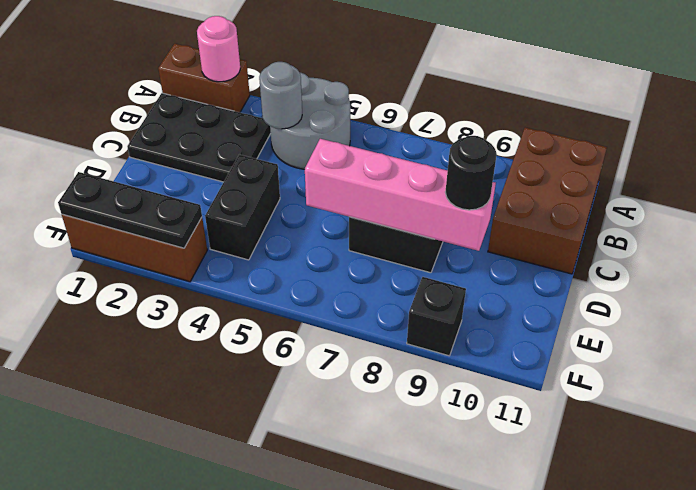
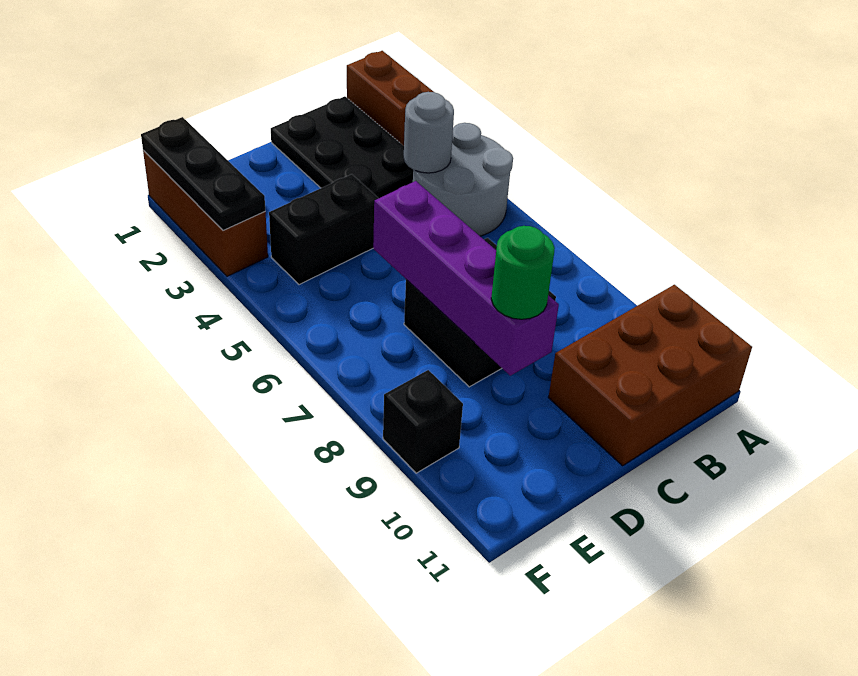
pink 1x1 round brick [197,16,240,82] -> none
pink 1x4 brick [305,139,496,251] -> purple 1x4 brick [373,181,559,376]
black 1x1 round brick [445,136,497,210] -> green 1x1 round brick [491,226,555,319]

